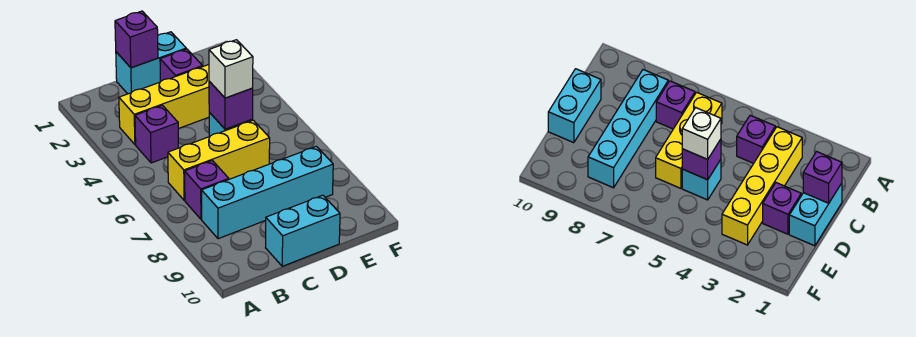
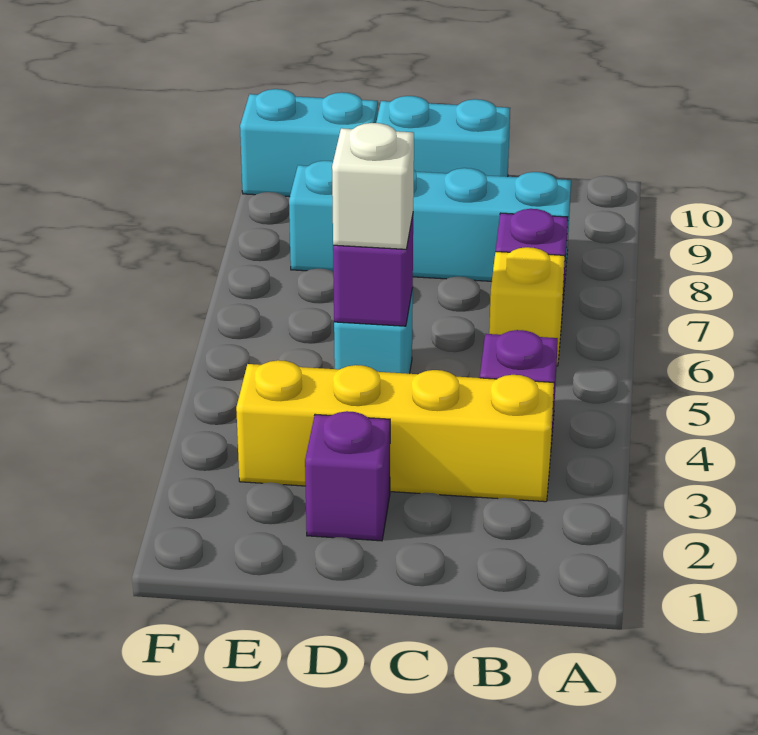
yellow 1x3 brick [168,120,270,200] -> yellow 1x1 brick [489,247,565,366]
cyan 1x2 brick [116,32,186,94] -> cyan 1x2 brick moved to [240,89,378,197]
purple 1x1 brick [115,11,158,68] -> none

